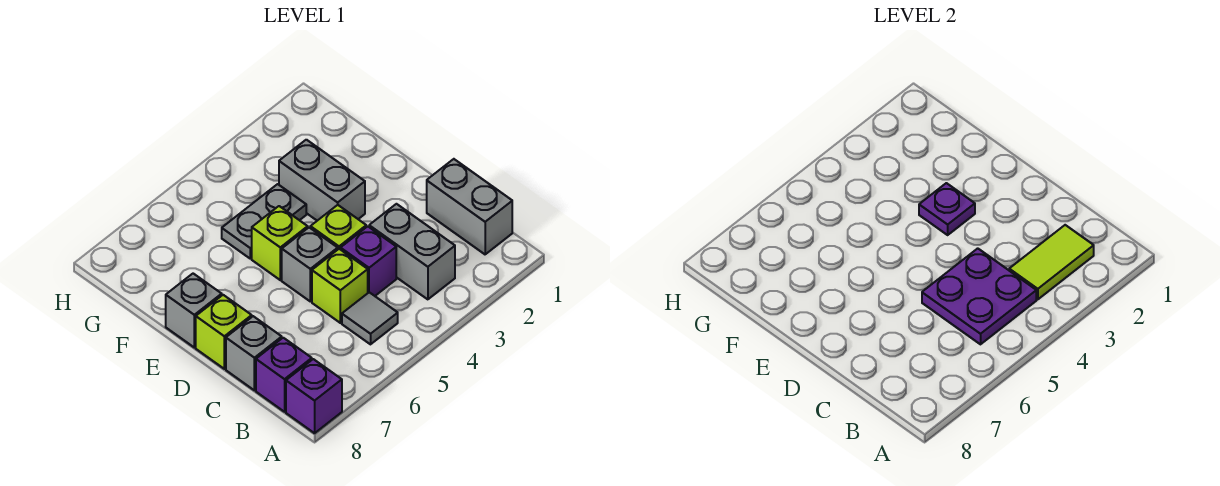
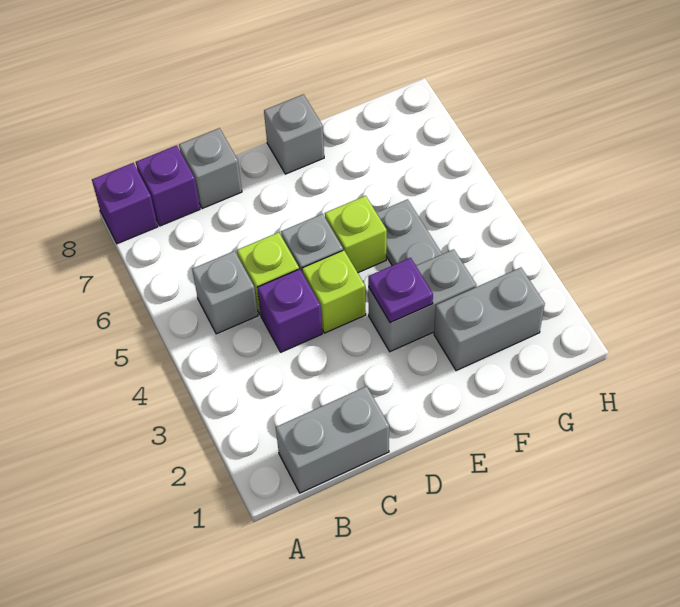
lime 1x2 tile [1009,225,1094,299] -> none
grey 1x2 brick [369,204,455,299] -> grey 1x2 brick moved to [434,268,545,371]
purple 2x2 plate [922,248,1036,344] -> none
grey 1x1 tile [342,292,398,344] -> grey 1x1 brick [192,251,258,334]
lime 1x1 brick [196,295,252,369] -> none

